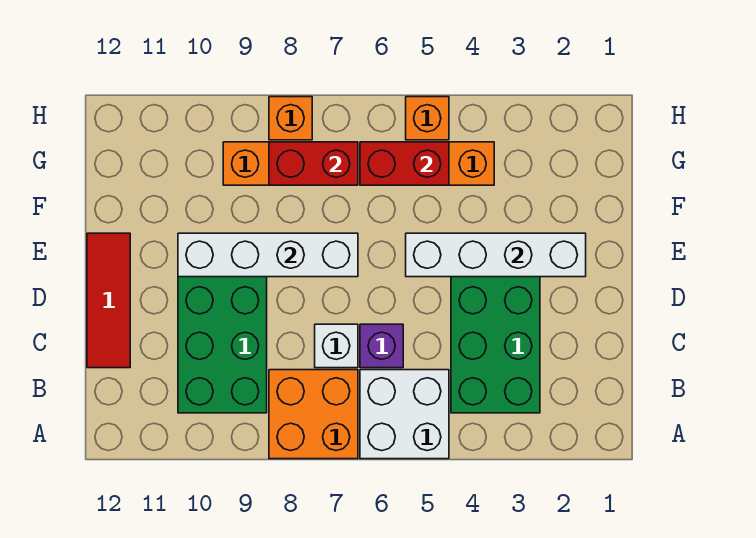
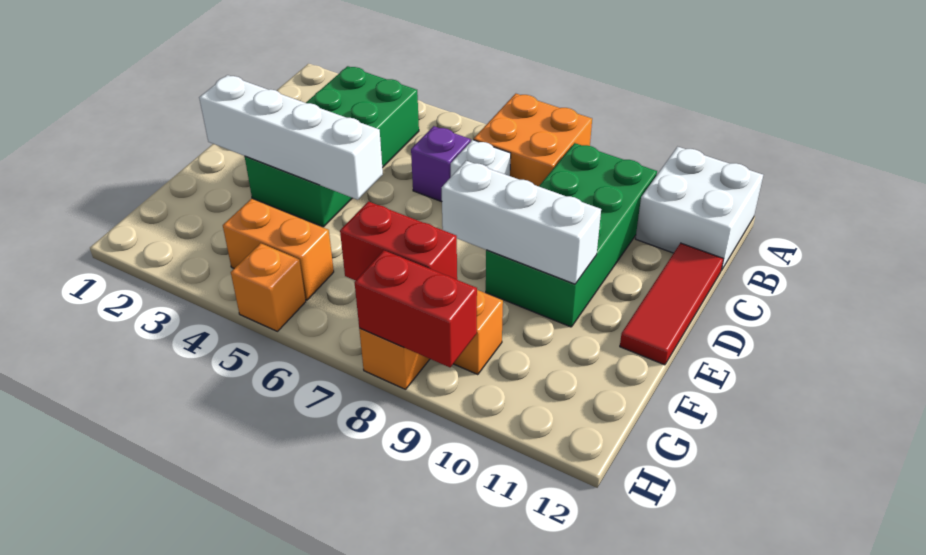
white 2x2 brick [360,370,449,459] -> white 2x2 brick moved to [636,147,763,271]
white 1x4 brick [178,233,358,277] -> white 1x3 brick [442,161,601,284]
red 1x2 brick [360,142,449,185] -> red 1x2 brick moved to [355,251,477,367]

